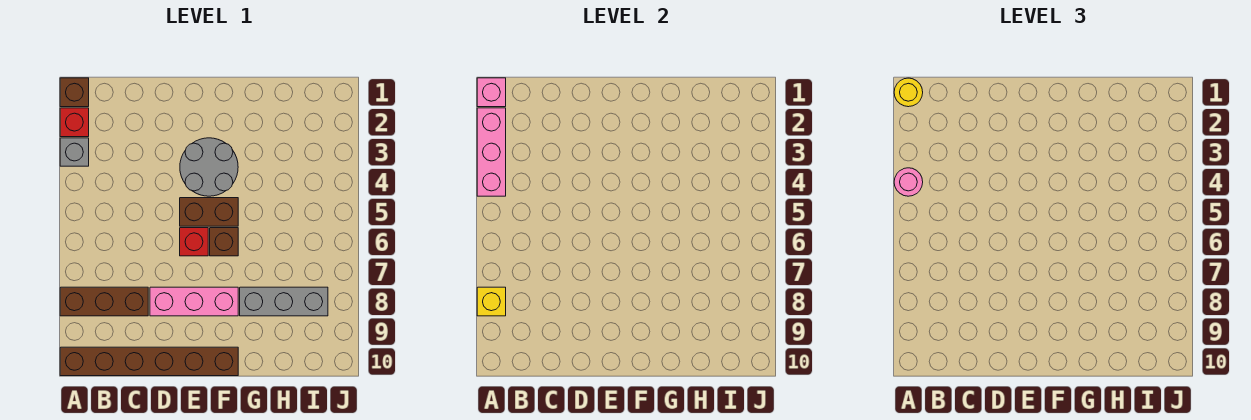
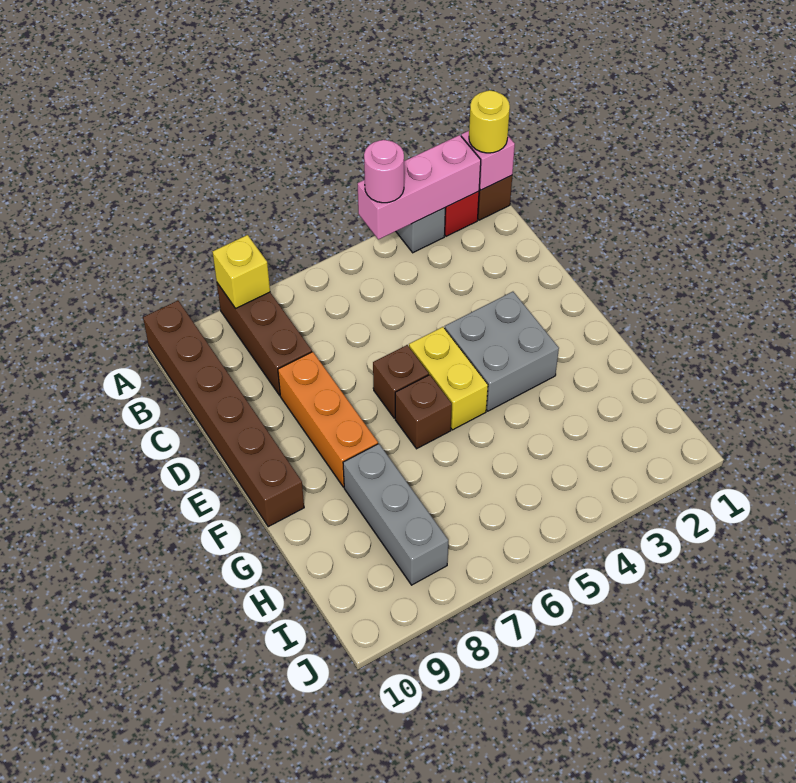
pink 1x3 brick [150,287,238,316] -> orange 1x3 brick [278,352,378,487]
grey 2x2 round brick [180,138,238,196] -> grey 2x2 brick [445,292,559,411]
brown 1x2 brick [180,198,238,226] -> yellow 1x2 brick [409,327,488,430]
red 1x1 brick [180,228,208,256] -> brown 1x1 brick [373,345,429,418]

